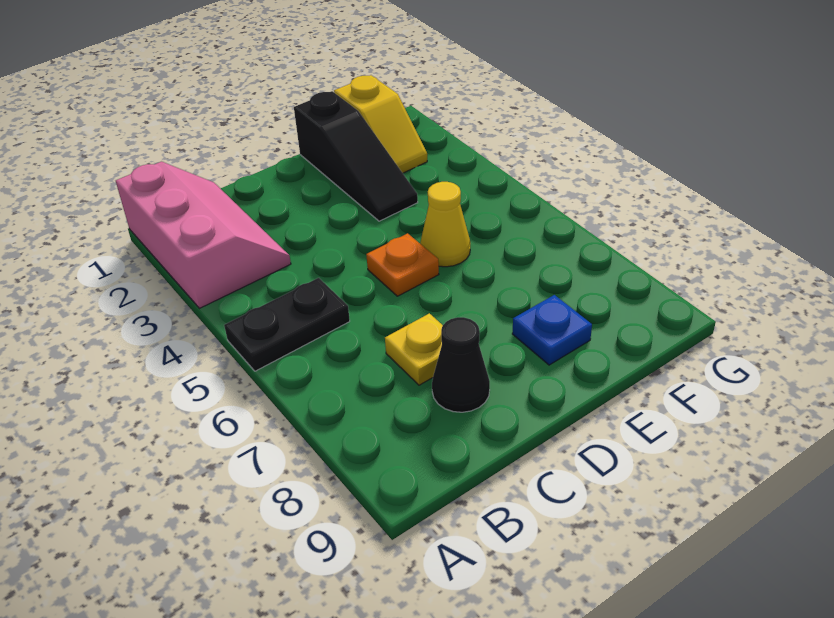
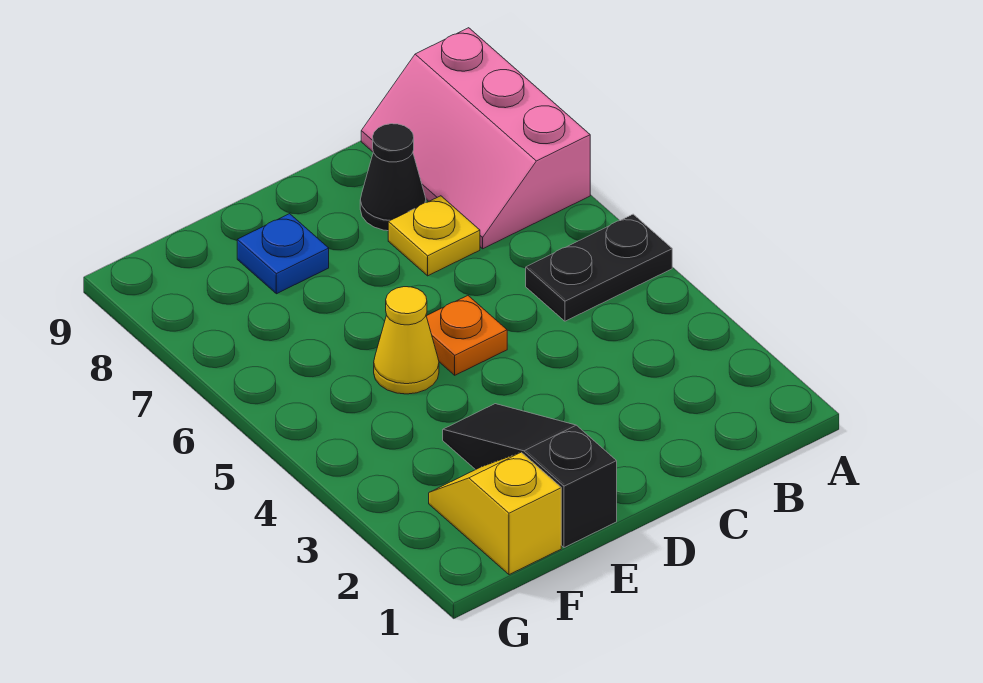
pink 2x3 slope [116,162,291,308] -> pink 2x3 slope moved to [361,28,590,249]

